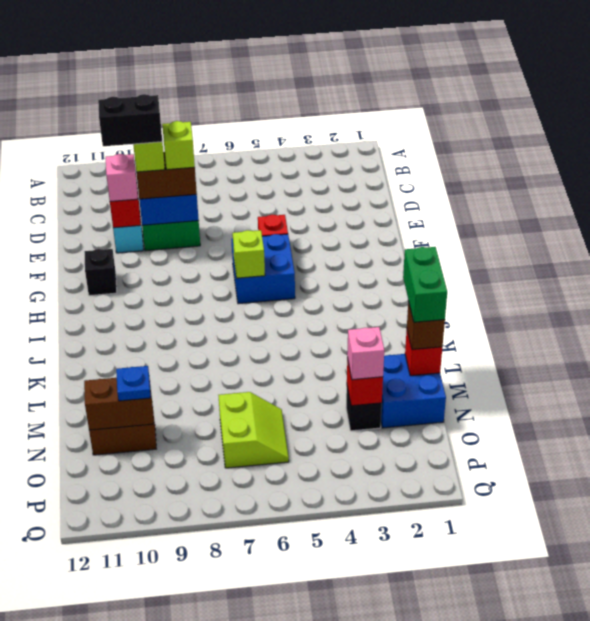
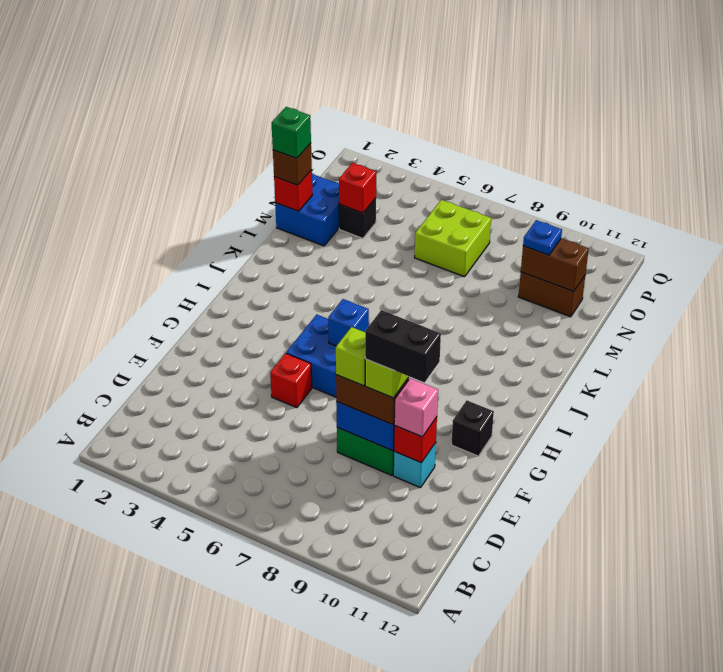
lime 1x1 brick [233,230,265,278] -> blue 1x1 brick [328,299,369,346]
green 1x2 brick [403,247,447,322] -> green 1x1 brick [272,107,311,158]
pink 1x1 brick [347,327,384,380] -> none
lime 2x2 slope [218,392,289,468] -> lime 2x2 brick [415,200,491,277]

